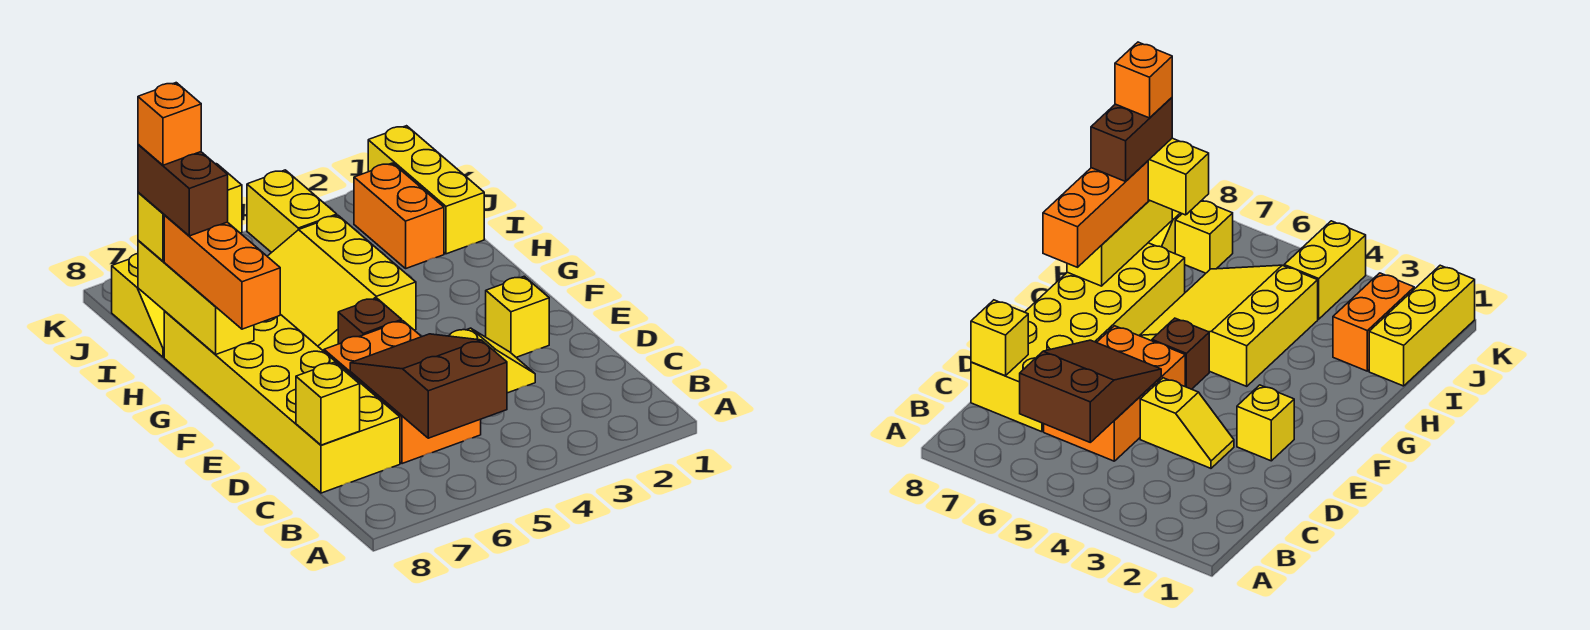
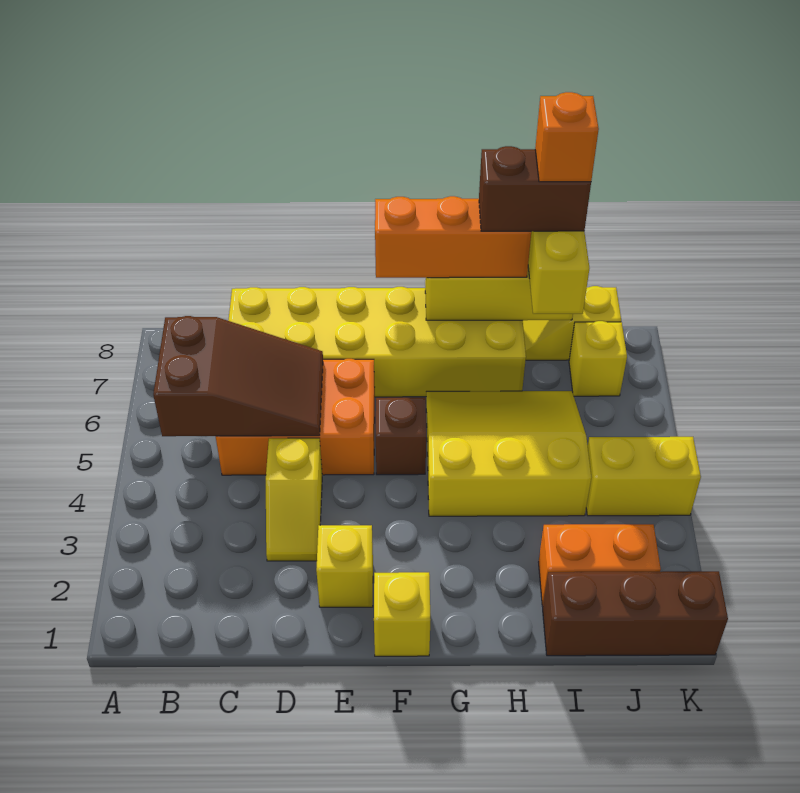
yellow 1x1 brick [296,362,360,445] -> yellow 1x1 brick moved to [374,572,431,656]
yellow 1x3 brick [368,126,484,254] -> brown 1x3 brick [543,571,728,656]

